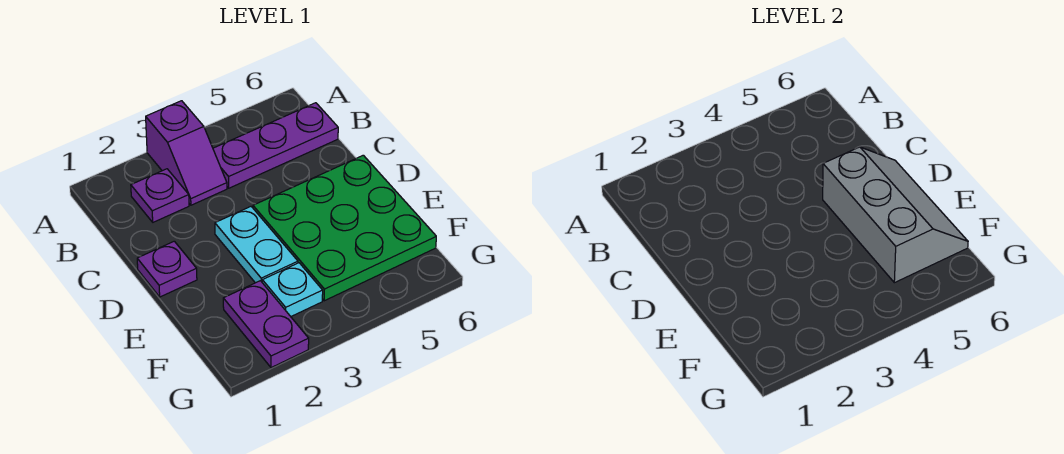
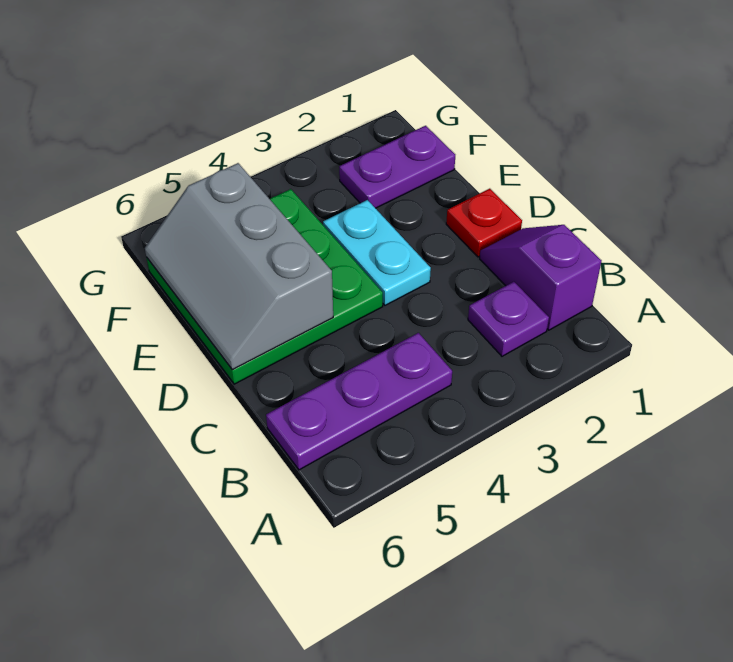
purple 1x2 slope [146,101,227,205] -> purple 1x2 slope moved to [480,225,602,330]
purple 1x1 plate [137,241,197,297] -> red 1x1 plate [446,189,522,257]
purple 1x2 plate [223,281,309,368] -> purple 1x2 plate turned to [339,126,455,208]
cyan 1x1 plate [262,263,323,316] -> none

